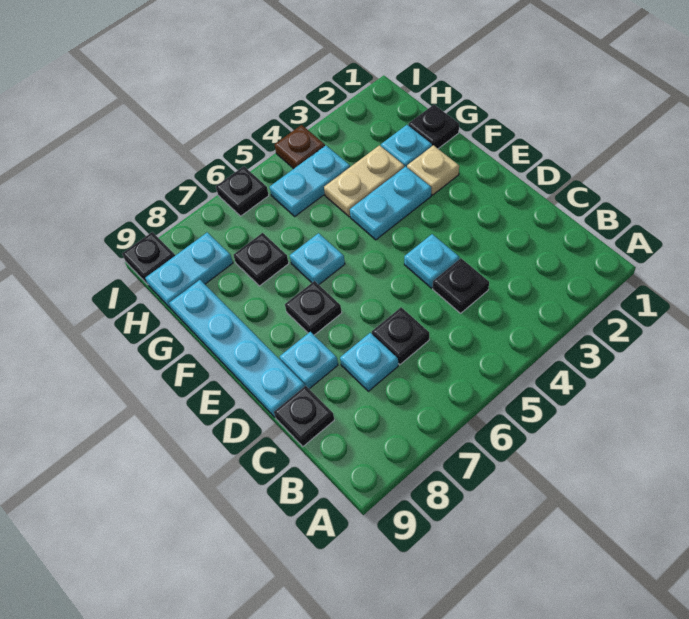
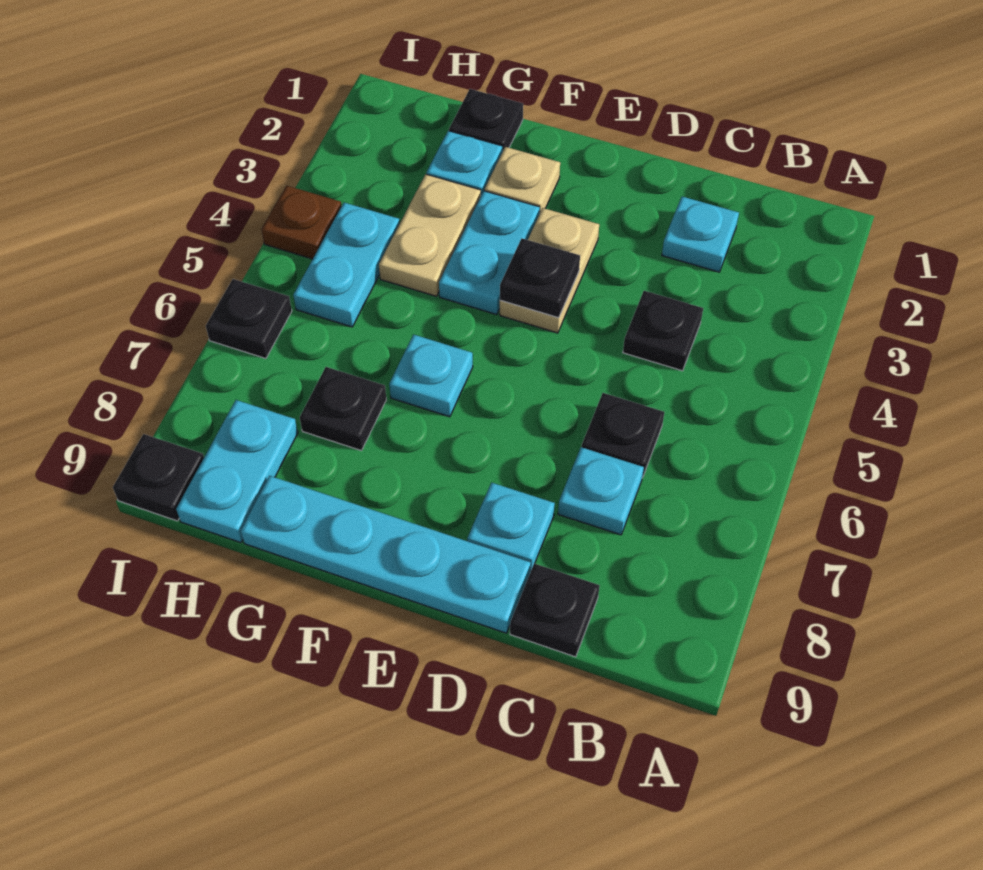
cyan 1x1 plate [404,234,459,288] -> cyan 1x1 plate moved to [662,197,739,272]
none -> tan 1x2 plate [500,208,599,333]
black 1x1 plate [285,281,342,335] -> black 1x1 plate moved to [500,238,580,318]

